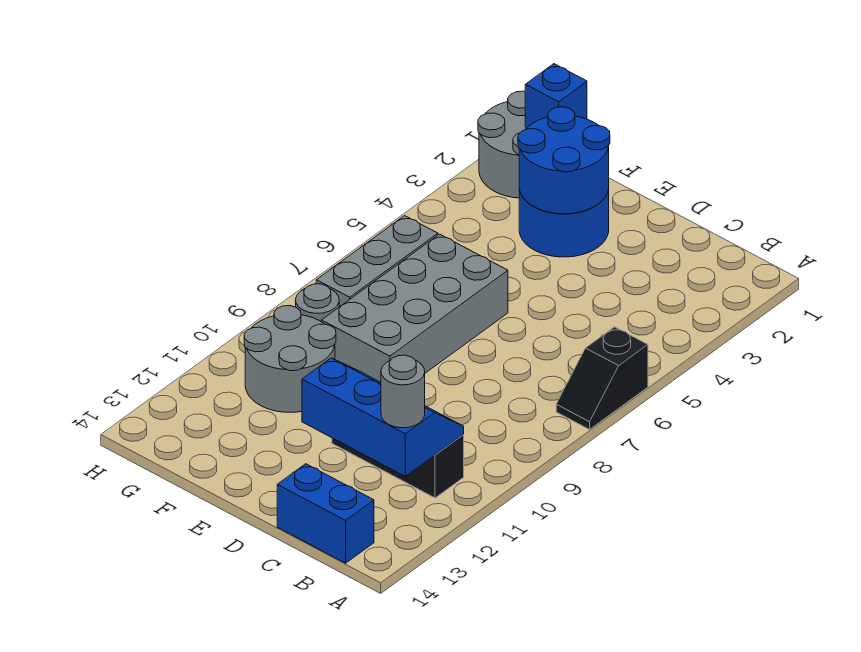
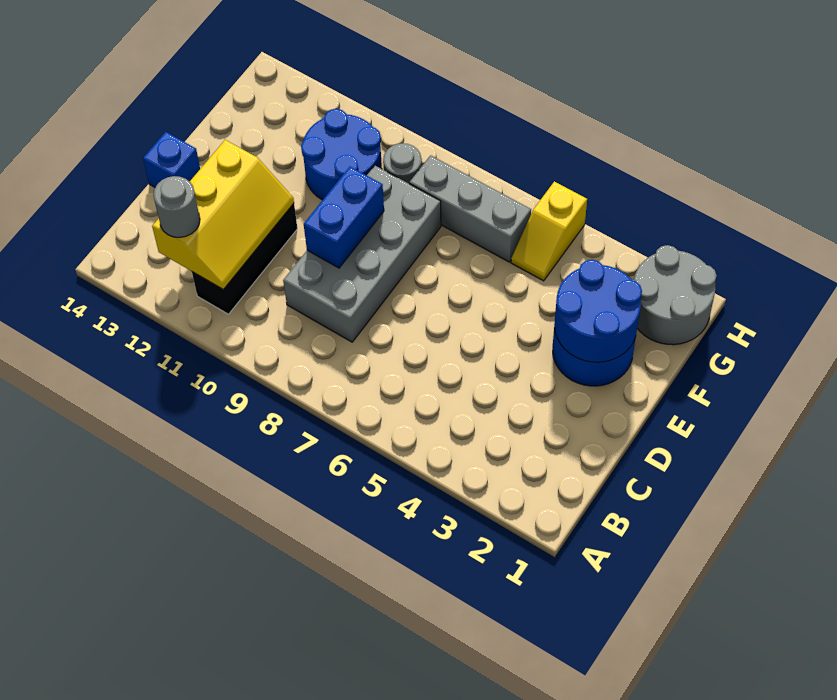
black 1x2 slope [556,327,648,430] -> none
blue 2x3 slope [302,358,464,476] -> yellow 2x3 slope [152,140,294,290]
blue 1x2 brick [277,464,374,563] -> blue 1x2 brick moved to [304,167,384,268]
grey 2x4 brick [322,234,508,382] -> grey 2x4 brick turned to [283,166,441,342]
grey 2x2 round brick [244,306,336,412] -> blue 2x2 round brick [301,109,382,200]
blue 1x1 brick [525,64,587,128] -> blue 1x1 brick moved to [143,132,200,187]
none -> yellow 1x2 slope [511,181,587,281]

